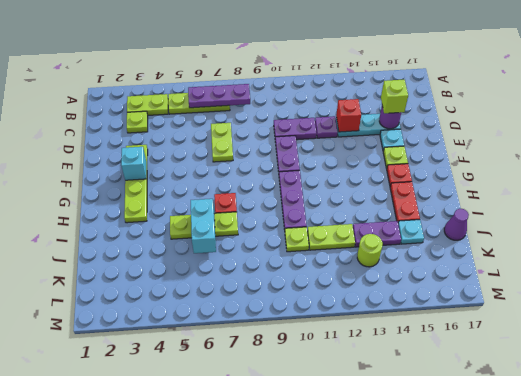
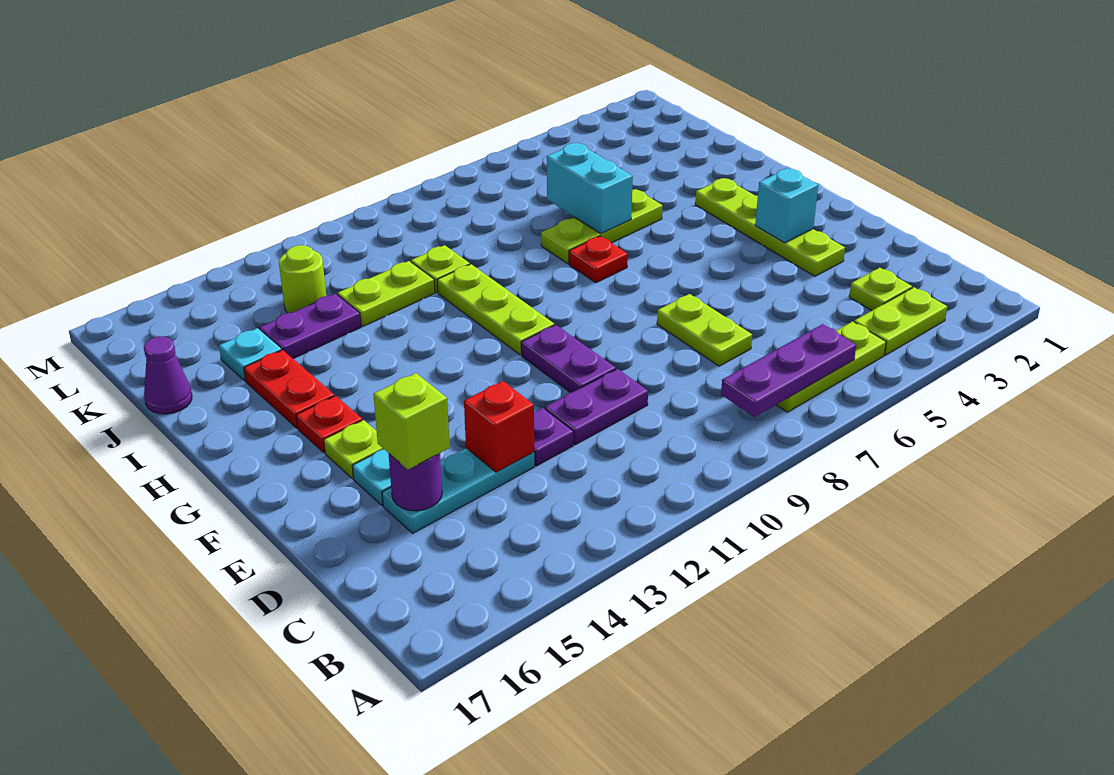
purple 1x3 plate [279,170,307,230] -> lime 1x3 plate [437,264,554,355]

